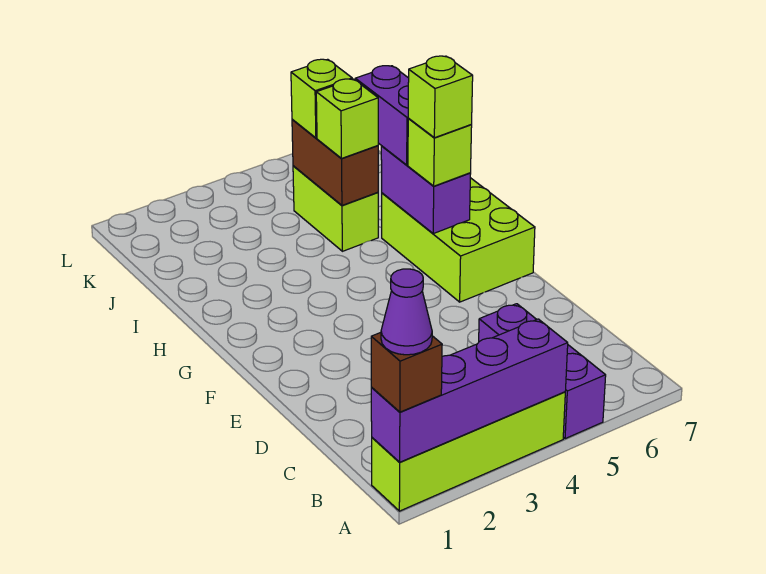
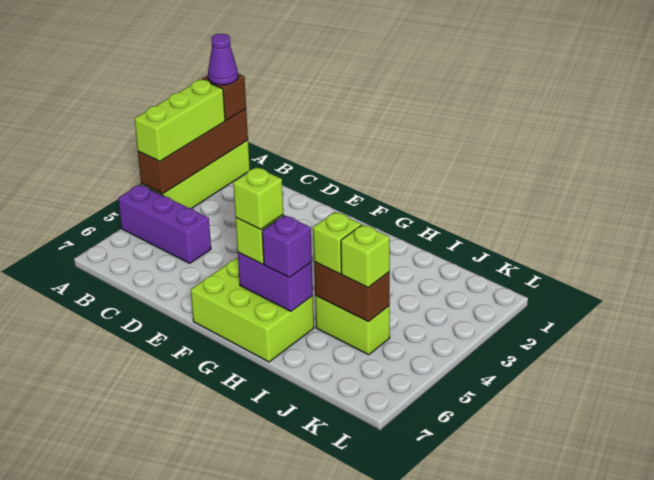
purple 1x4 brick [371,319,568,462] -> brown 1x4 brick [138,109,248,194]
none -> lime 1x3 brick [135,80,225,161]
purple 1x2 brick [355,66,409,165] -> purple 1x1 brick [262,215,312,278]

